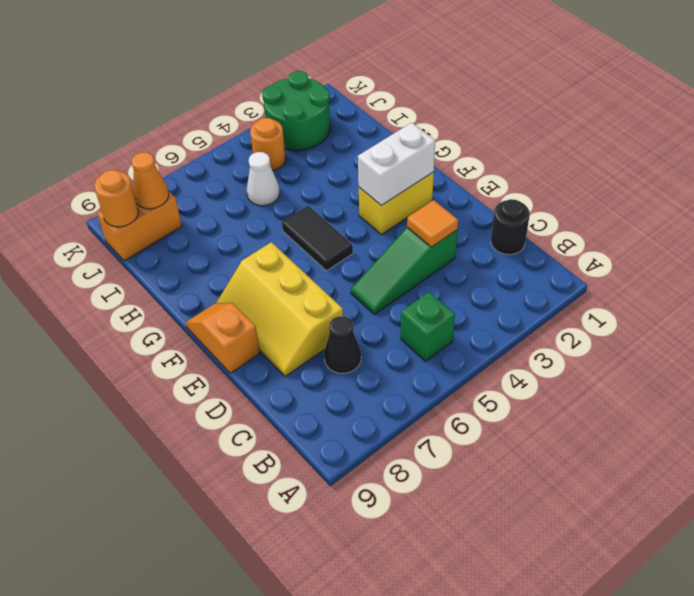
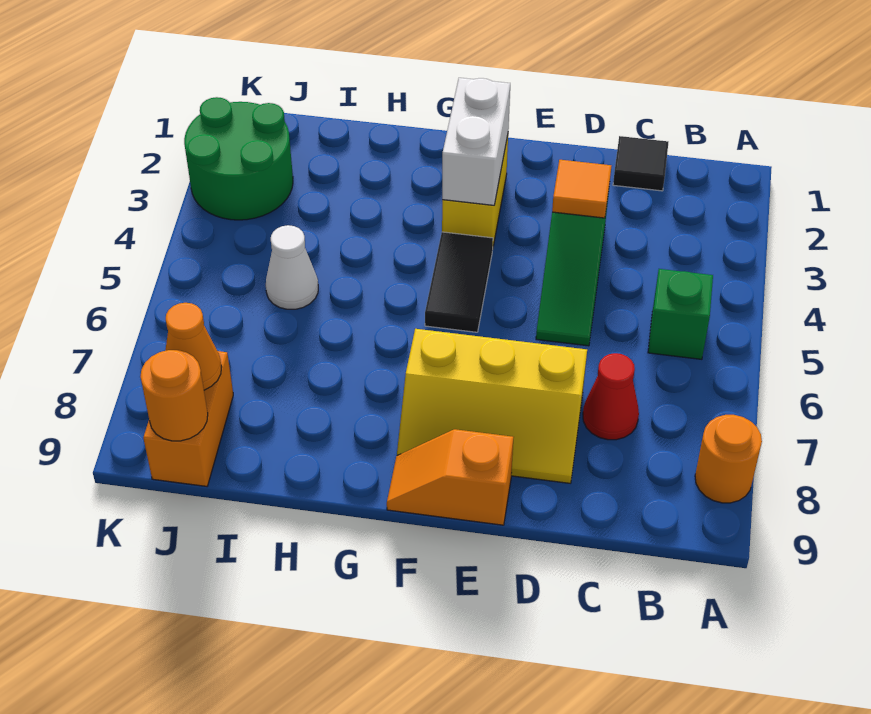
black 1x1 round brick [491,199,530,255] -> black 1x1 tile [613,136,668,191]
black 1x1 cone [324,316,361,373] -> red 1x1 cone [583,353,639,440]
black 1x2 tile [282,206,353,271] -> black 1x2 tile turned to [425,232,493,332]
orange 1x1 round brick [250,118,286,170] -> orange 1x1 round brick moved to [695,415,762,503]

